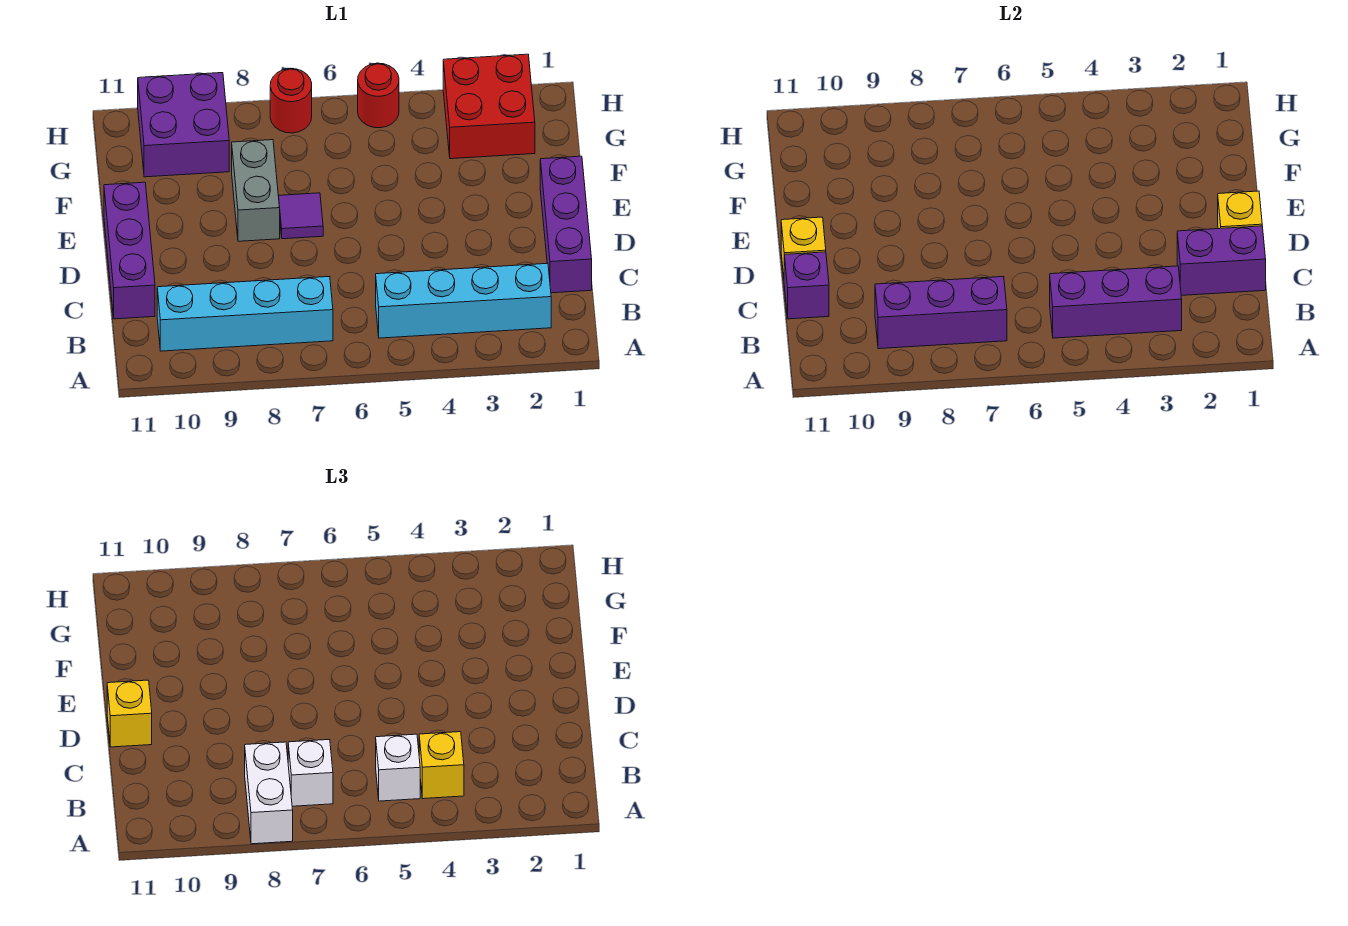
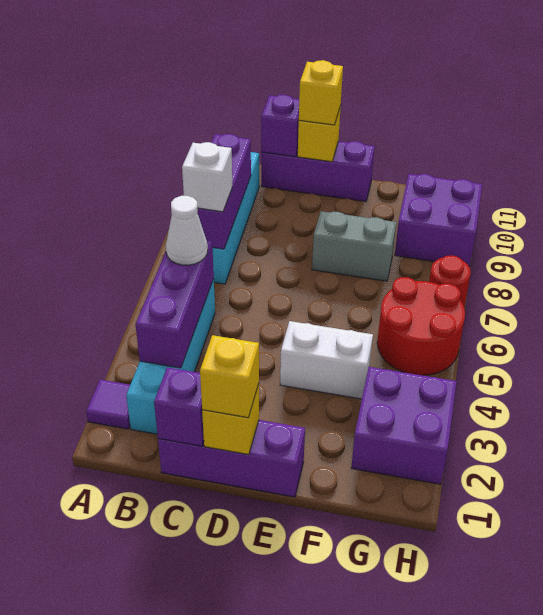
white 1x2 brick [245,742,293,844] -> white 1x2 brick moved to [280,321,373,399]
yellow 1x1 brick [419,732,464,799] -> yellow 1x1 brick moved to [200,335,259,418]
white 1x1 brick [376,734,420,801] -> white 1x1 cone [166,196,208,265]
purple 1x2 brick [1177,226,1266,295] -> purple 1x1 brick [154,367,204,446]
purple 1x1 tile [279,193,323,239] -> purple 1x1 tile moved to [86,380,130,429]
red 2x2 brick [443,54,535,159] -> purple 2x2 brick [351,367,457,484]
red 1x1 round brick [358,63,399,128] -> red 2x2 round brick [377,277,465,375]

